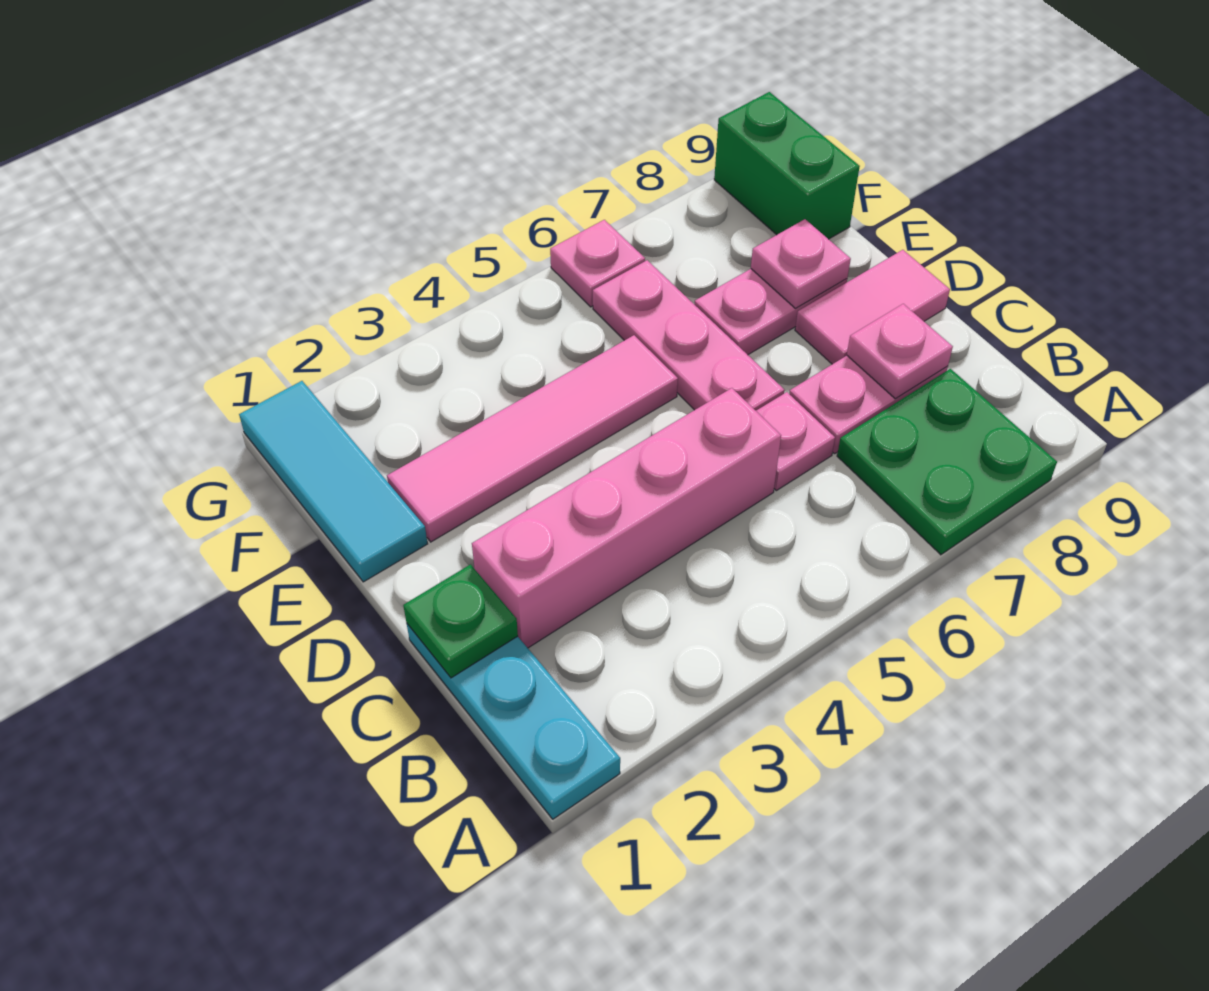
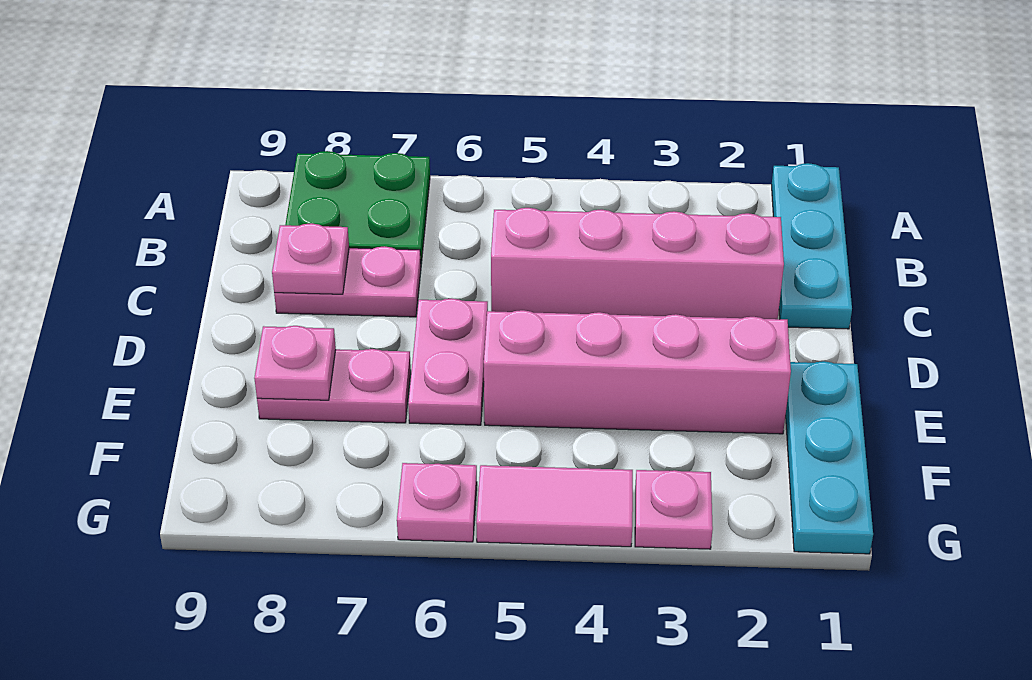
green 1x1 plate [403,565,518,678] -> none
pink 1x1 plate [756,392,835,491] -> pink 1x1 plate moved to [635,470,713,549]
pink 1x3 plate [593,260,784,410] -> pink 1x2 plate [408,298,488,425]
pink 1x2 tile [795,250,950,364] -> pink 1x2 tile moved to [476,465,633,547]
cyan 1x3 tile [239,381,428,582] -> cyan 1x3 plate [786,361,873,554]
pink 1x4 tile [387,335,678,542] -> pink 1x4 brick [484,310,791,434]
green 1x2 brick [714,92,860,239] -> none

